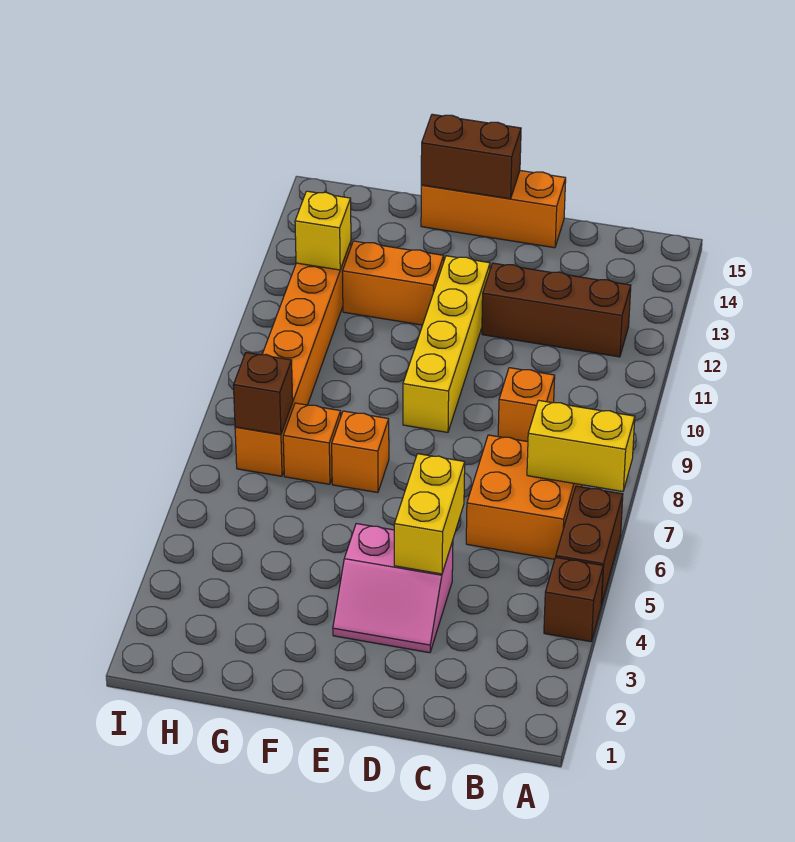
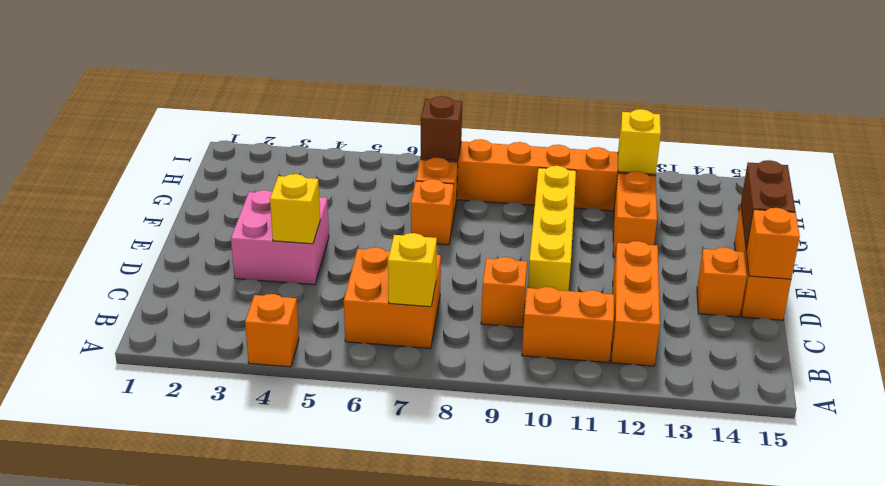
brown 1x1 brick [544,557,603,642] -> orange 1x1 brick [245,294,299,367]
brown 1x2 brick [556,486,623,605] -> none
yellow 1x2 brick [527,400,635,492] -> yellow 1x1 brick [388,233,437,307]
none -> orange 1x2 brick [522,287,614,363]
brown 1x3 brick [482,263,631,357] -> orange 1x3 brick [611,241,660,366]
pink 2x2 slope [333,524,453,653] -> pink 2x2 brick [231,190,329,285]
yellow 1x2 brick [394,454,465,574] -> yellow 1x1 brick [270,174,320,244]
none -> orange 1x1 brick [697,247,747,317]
none -> orange 1x1 brick [746,208,800,279]
yellow 1x4 brick [403,256,490,432] -> yellow 1x4 brick turned to [528,166,576,291]

